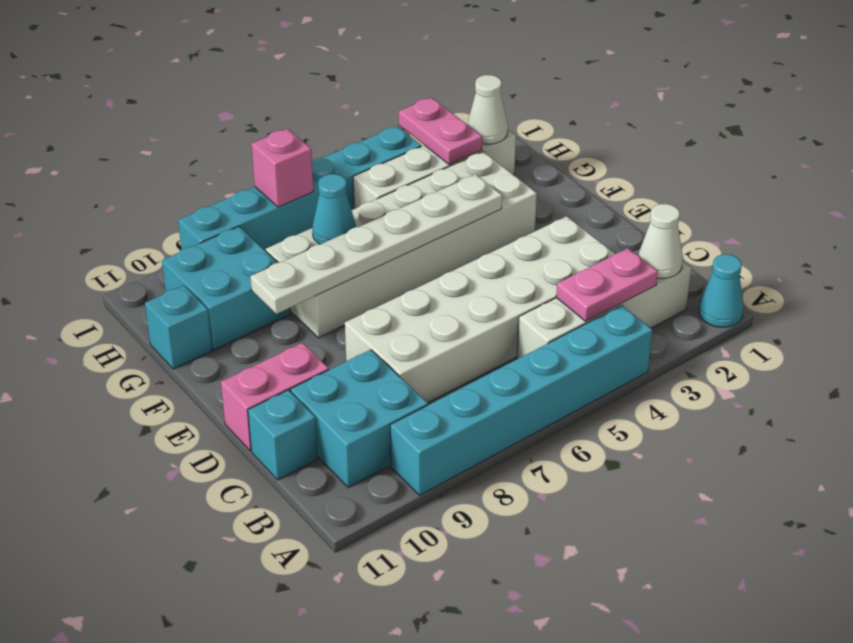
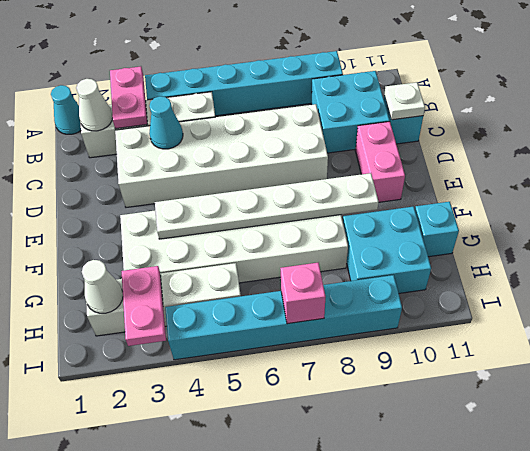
pink 1x2 plate [556,248,658,321] -> pink 1x2 plate turned to [110,66,147,129]
none -> white 1x1 plate [384,82,425,120]
pink 1x2 brick [221,343,329,451] -> pink 1x2 brick turned to [355,122,405,202]
cyan 1x1 cone [312,174,356,244] -> cyan 1x1 cone moved to [149,96,183,149]

